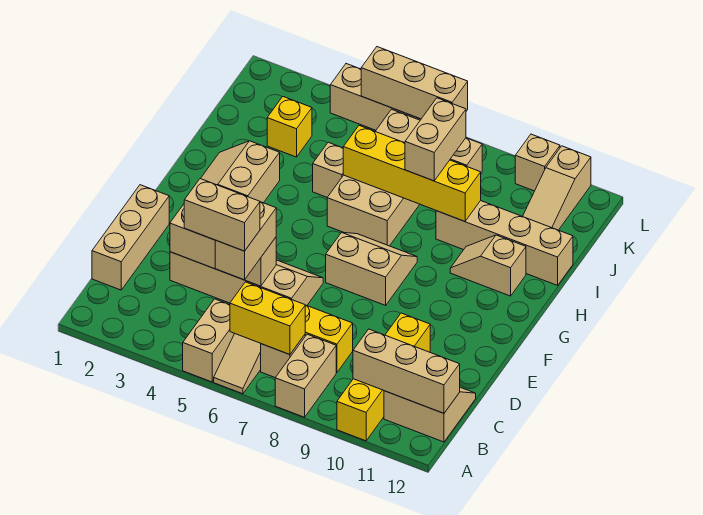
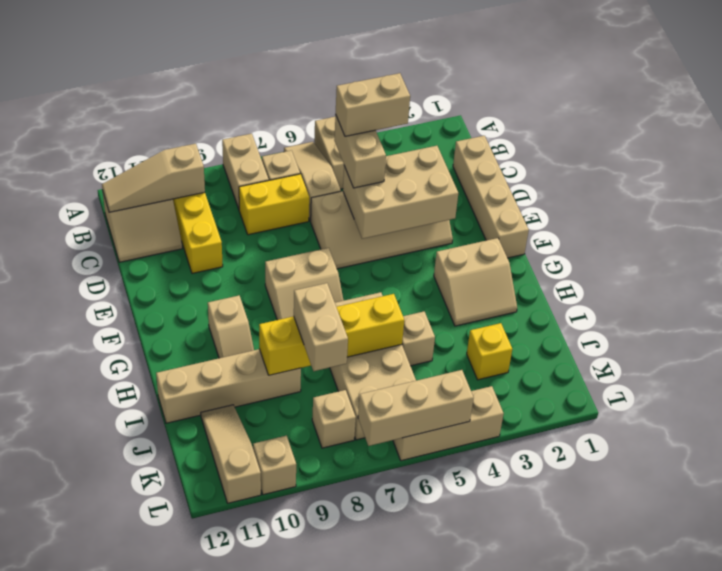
yellow 1x2 brick [230,282,305,355] -> none
tan 1x3 brick [353,329,460,413] -> tan 1x3 slope [102,144,205,212]
tan 1x3 brick [92,185,169,290] -> tan 1x4 brick [453,136,529,258]
tan 1x3 brick [170,204,276,286] -> tan 2x3 brick [343,146,458,239]
tan 2x2 slope [201,141,280,203] -> tan 2x2 slope turned to [434,238,517,326]
tan 1x2 slope [450,235,526,296] -> tan 1x2 slope turned to [208,296,254,358]

